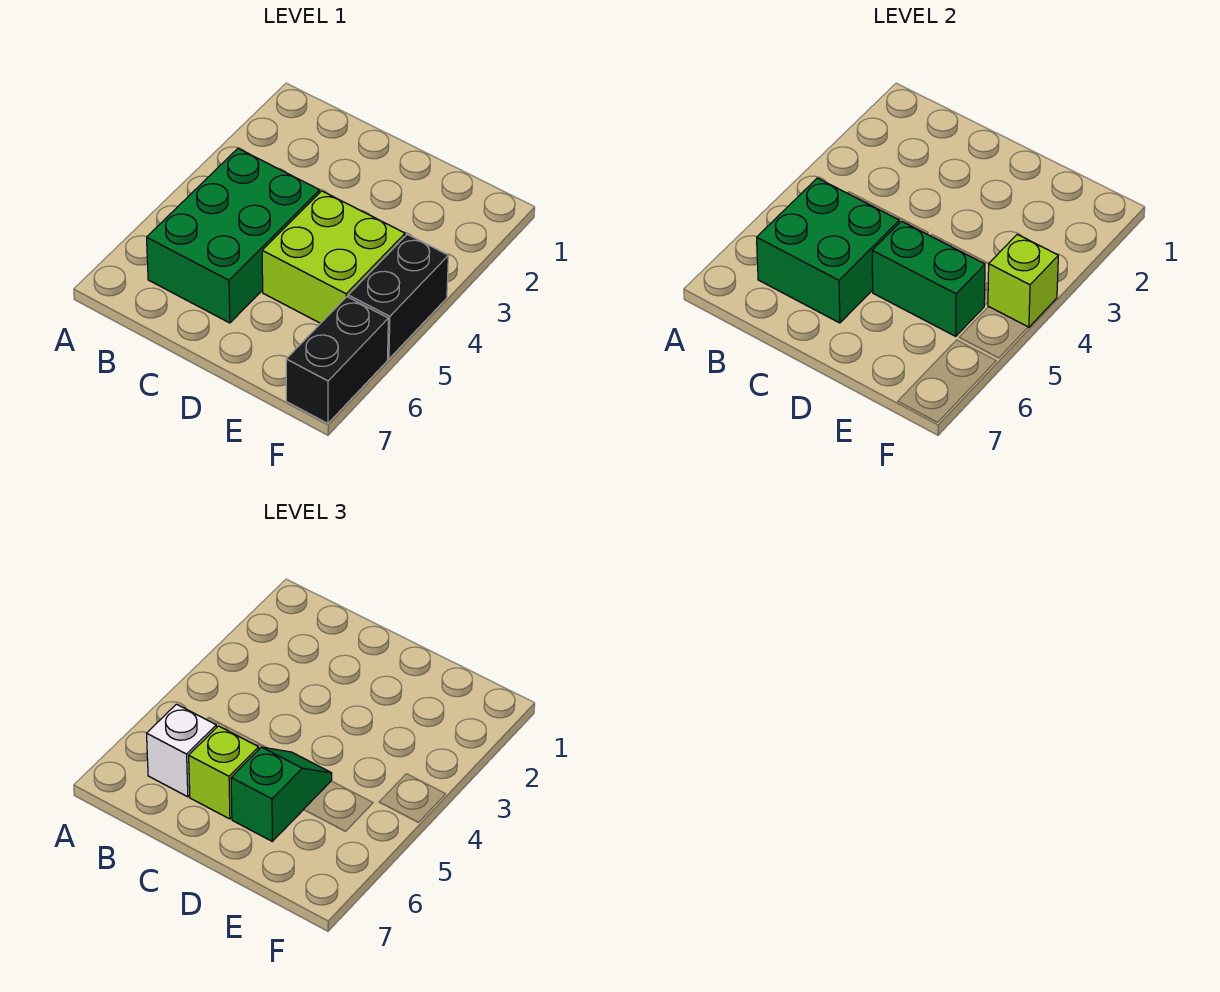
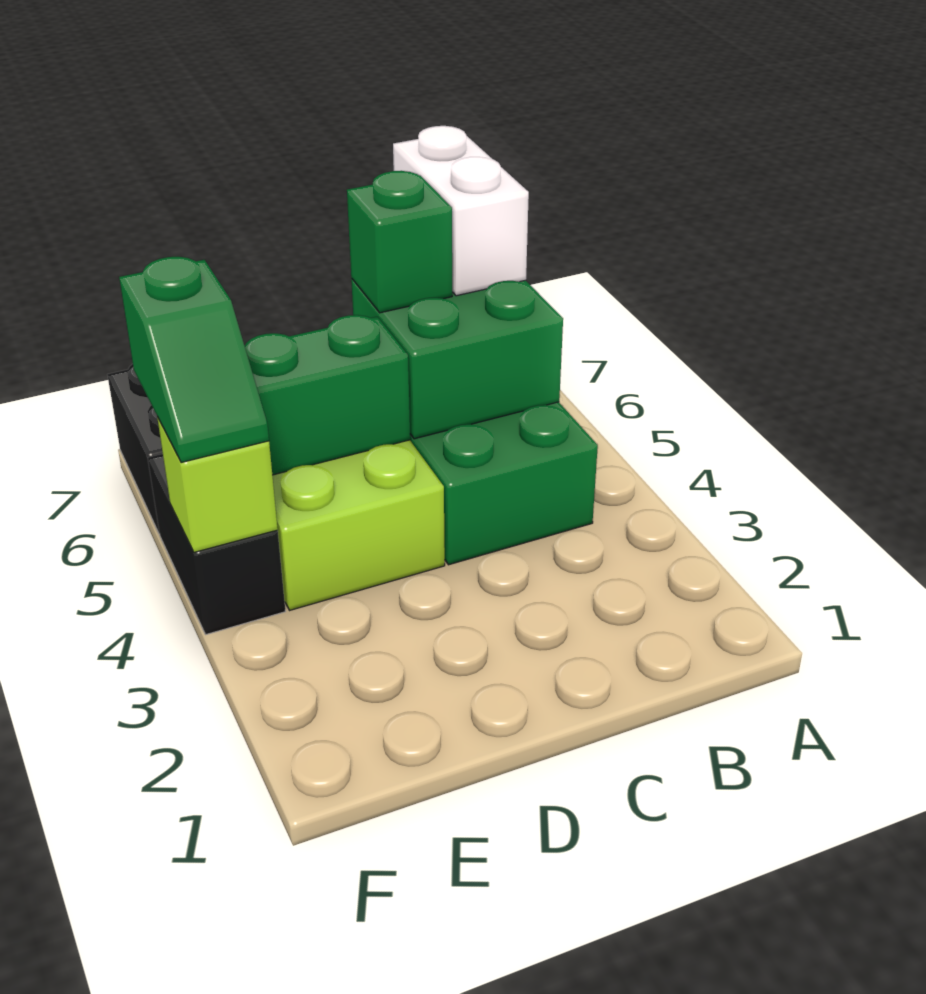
white 1x1 brick [147,704,216,797] -> white 1x2 brick [393,126,529,296]
lime 1x1 brick [189,726,259,819] -> green 1x1 brick [347,171,452,313]
green 1x2 slope [231,747,332,841] -> green 1x2 slope moved to [119,257,269,463]

